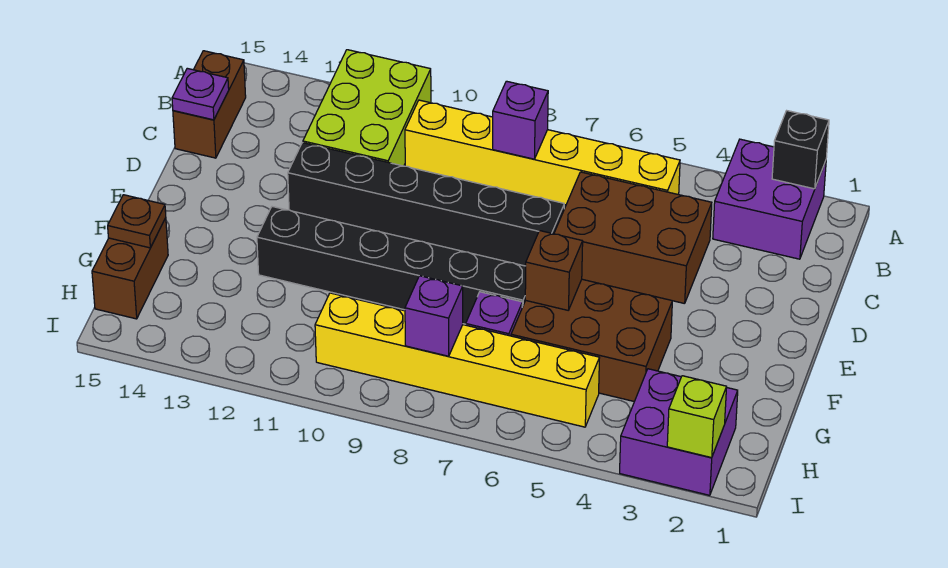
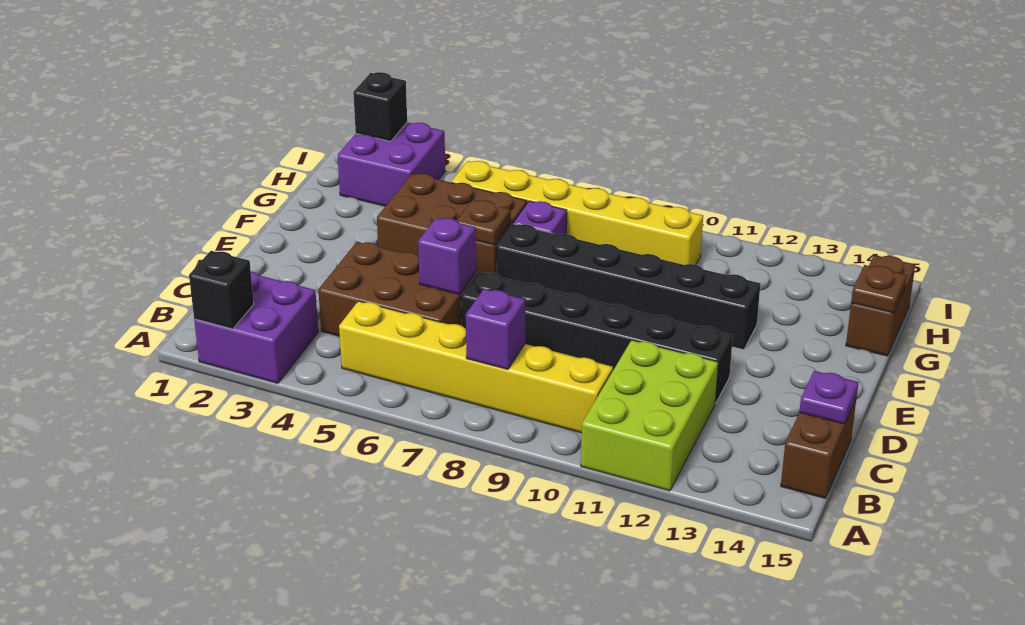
brown 1x1 brick [525,231,583,310] -> brown 1x1 plate [457,200,511,245]
purple 1x1 brick [405,276,463,356] -> purple 1x1 brick moved to [418,218,476,294]
lime 1x1 brick [667,376,727,458] -> black 1x1 brick [353,72,407,141]

